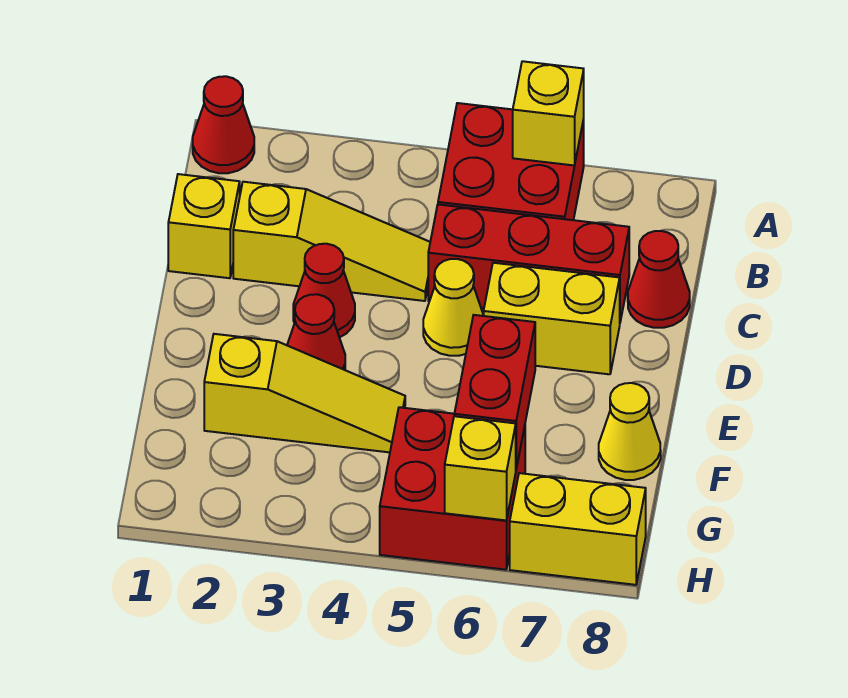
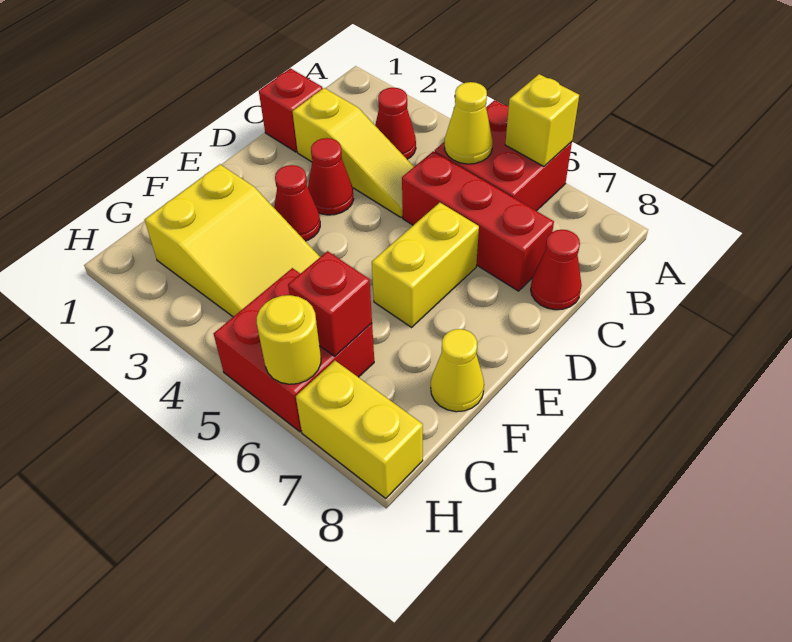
red 1x1 cone [193,76,254,173] -> red 1x1 cone moved to [375,88,416,159]
yellow 1x1 brick [168,174,240,278] -> red 1x1 brick [259,68,323,152]
yellow 1x1 cone [423,259,484,356] -> yellow 1x1 cone moved to [445,82,493,164]
yellow 1x2 brick [484,263,620,374] -> yellow 1x2 brick turned to [372,203,479,327]
yellow 1x3 slope [204,334,405,452] -> yellow 2x3 slope [145,164,320,317]
red 1x2 brick [454,315,535,468] -> red 1x1 brick [288,251,372,356]
yellow 1x1 brick [445,416,516,520] -> yellow 1x1 round brick [257,295,321,384]

